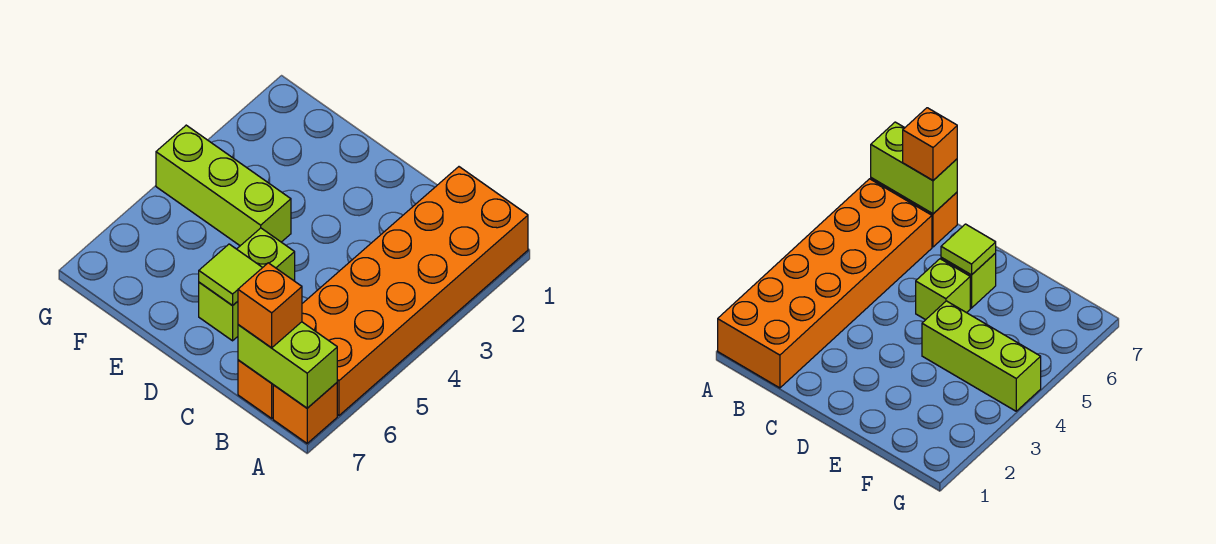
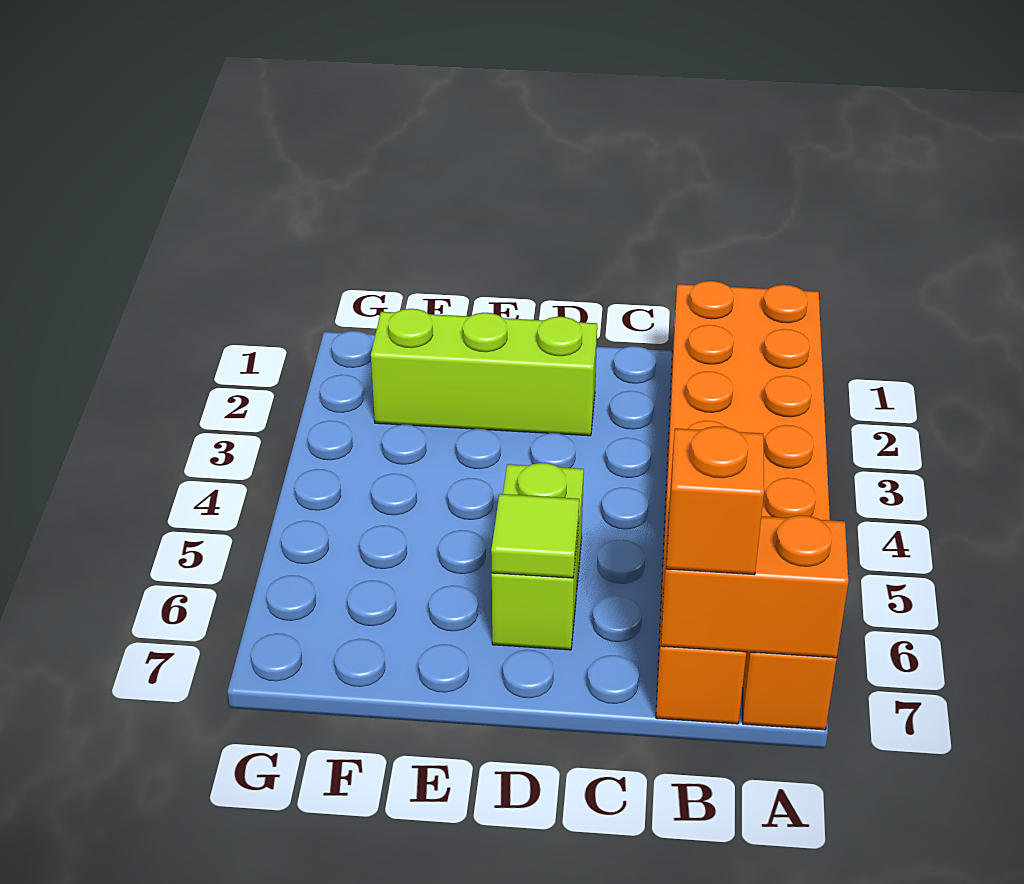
lime 1x2 brick [238,322,337,408] -> orange 1x2 brick [661,515,848,658]
lime 1x3 brick [156,125,291,246] -> lime 1x3 brick moved to [371,309,597,436]

